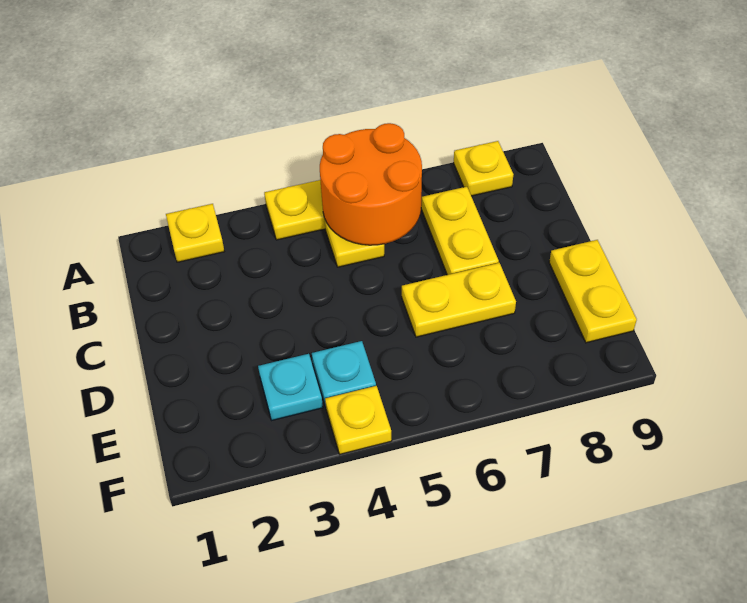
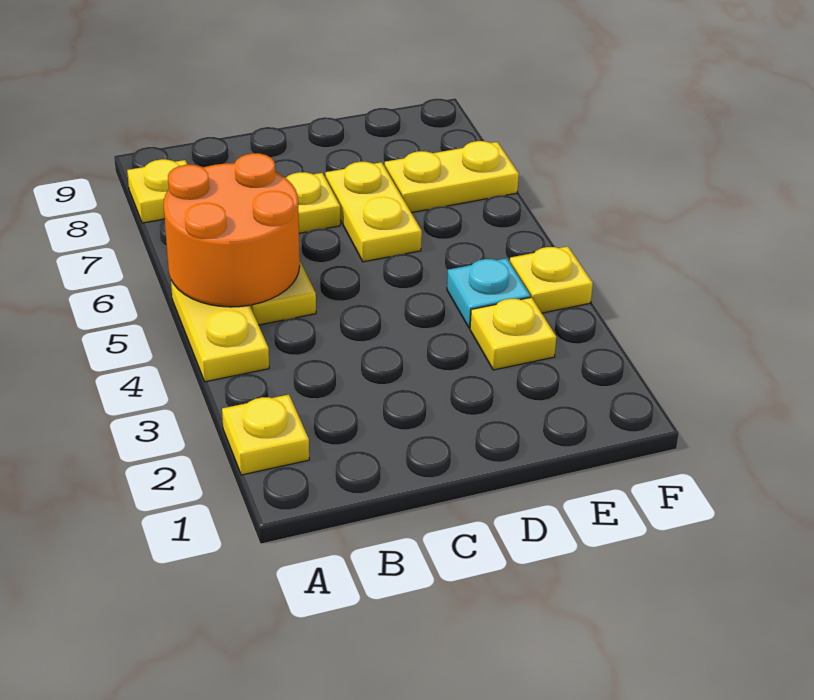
yellow 1x2 plate [549,240,637,343] -> yellow 1x2 plate moved to [385,141,519,213]
cyan 1x1 plate [258,354,323,420] -> yellow 1x1 plate [470,297,556,370]

